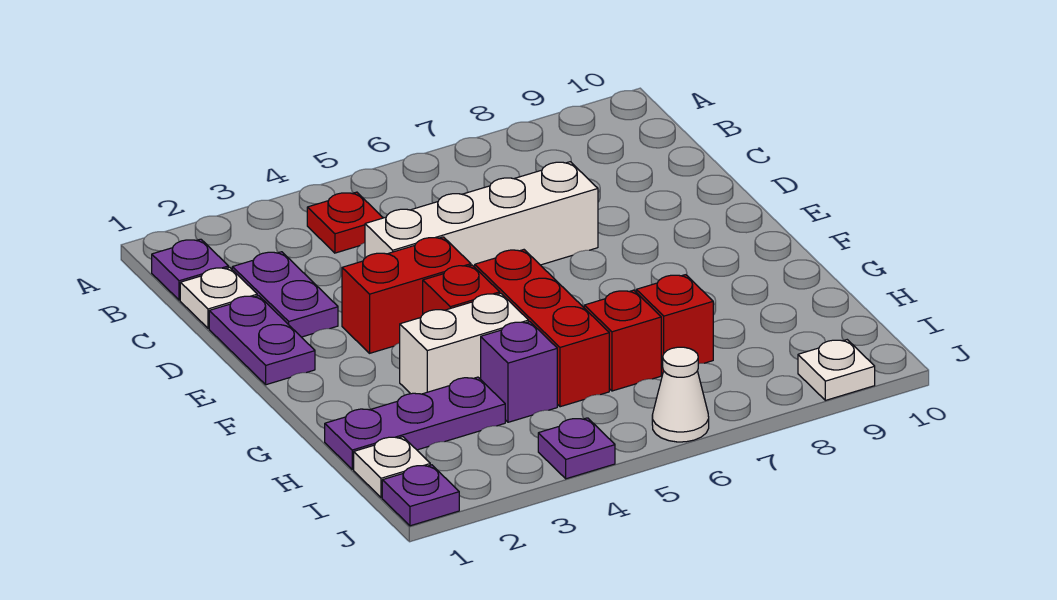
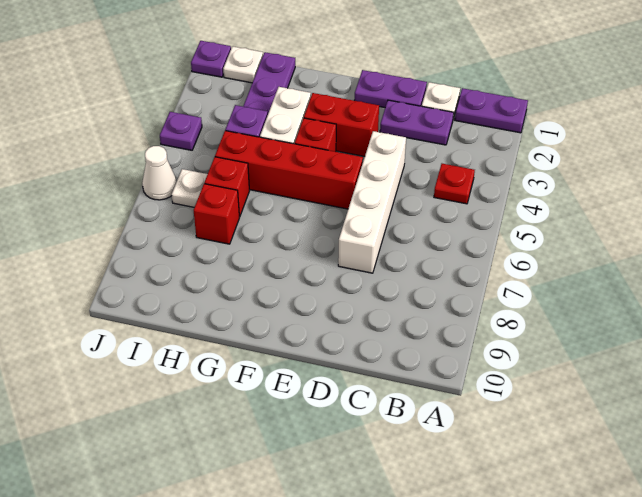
purple 1x1 plate [152,239,229,300] -> purple 1x2 plate [455,88,528,133]
red 1x2 brick [342,237,471,353] -> red 1x2 brick turned to [304,93,379,156]
red 1x3 brick [475,250,609,407] -> red 1x4 brick [215,131,363,209]
white 1x1 plate [798,340,875,400] -> white 1x1 plate moved to [172,169,208,207]

